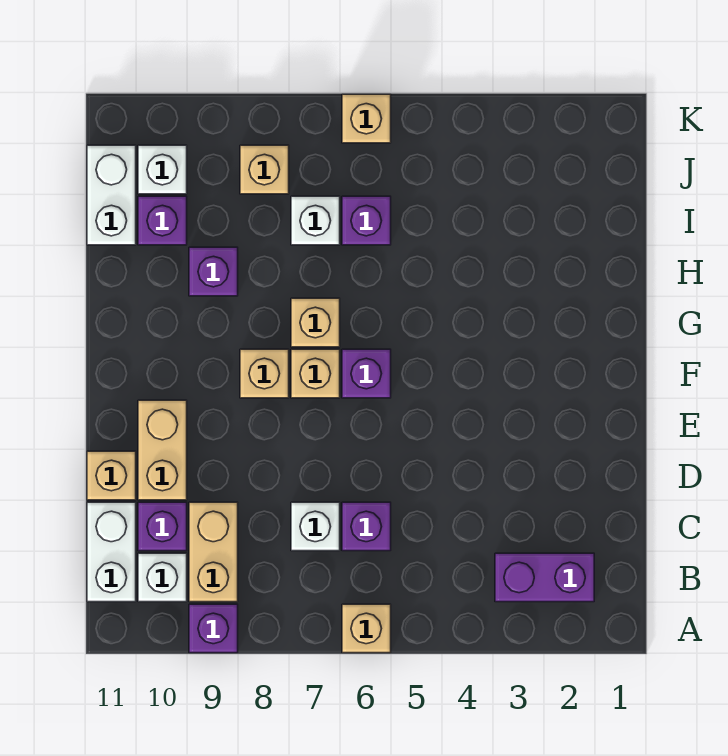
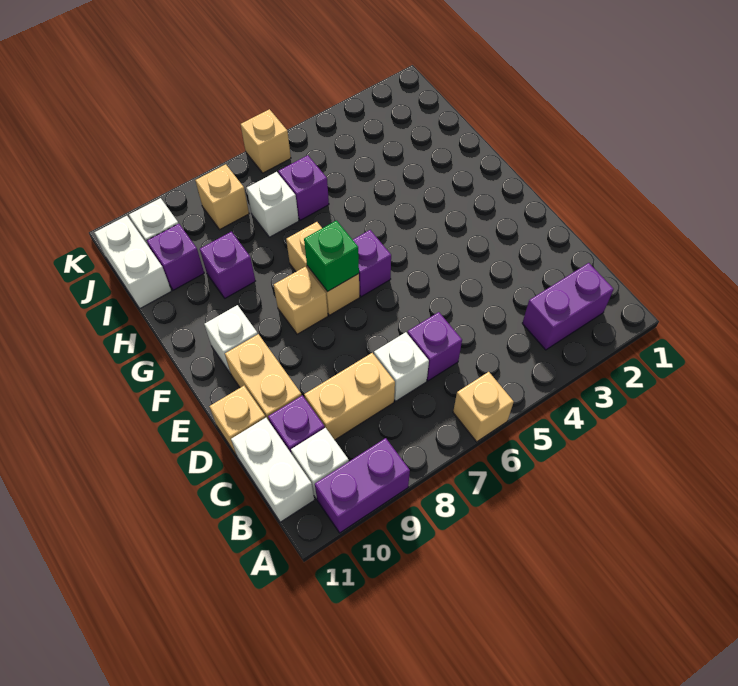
purple 1x1 brick [189,604,238,653] -> purple 1x2 brick [315,438,410,533]
tan 1x2 brick [189,502,238,602] -> tan 1x2 brick turned to [304,353,395,440]
none -> green 1x1 brick [304,221,359,292]
none -> white 1x1 brick [204,305,258,373]

